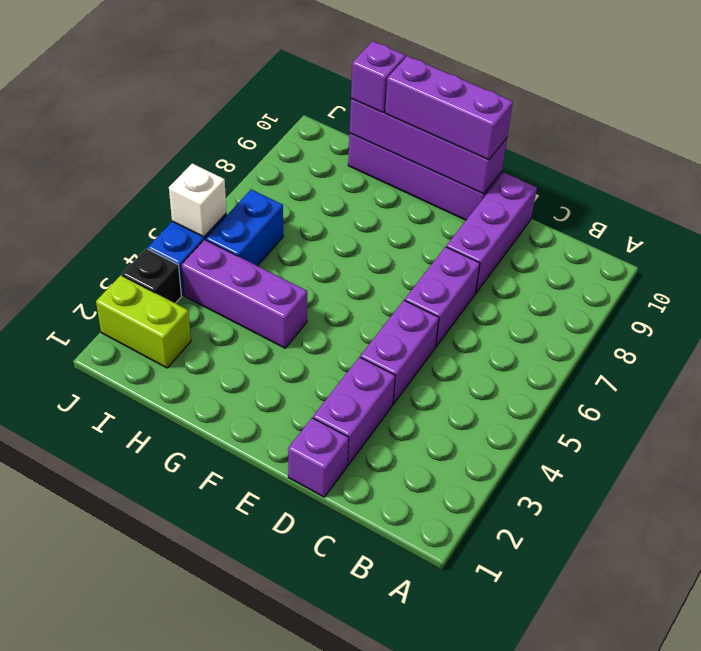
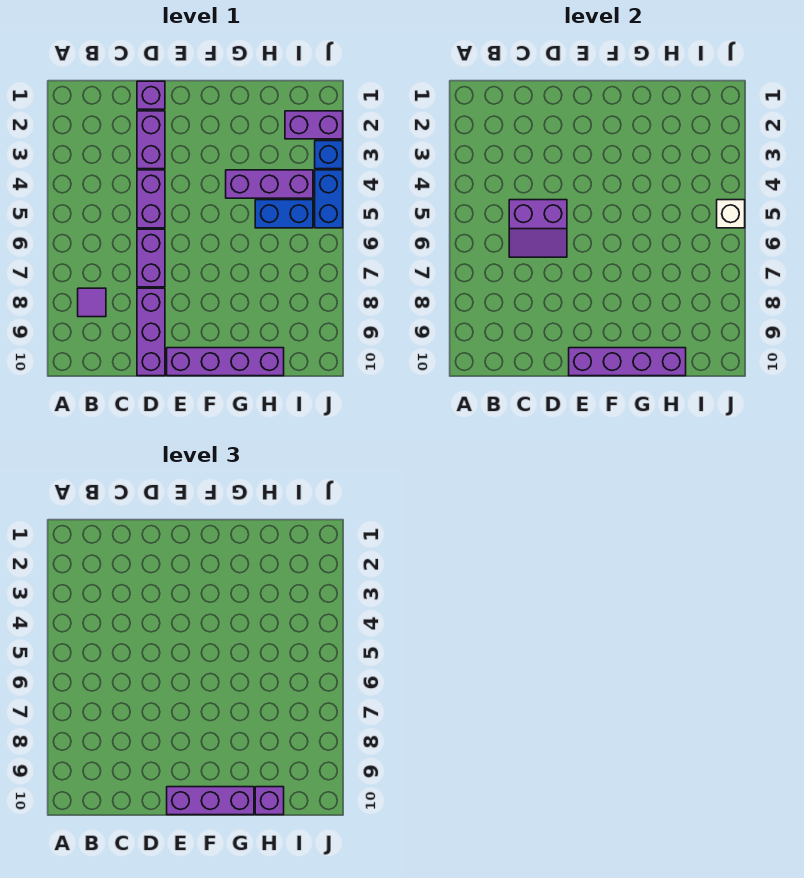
none -> purple 1x1 tile [78,288,106,317]
none -> purple 2x2 slope [509,200,567,257]
lime 1x2 brick [96,275,191,368] -> purple 1x2 brick [285,111,343,139]
blue 1x2 brick [206,190,283,266] -> blue 1x2 brick turned to [255,200,313,228]
black 1x1 brick [122,249,181,303] -> blue 1x1 brick [315,141,343,169]

